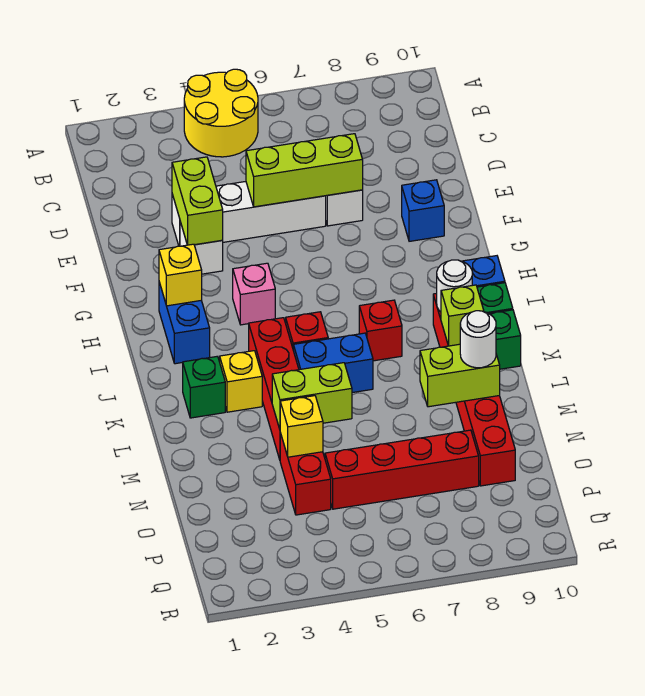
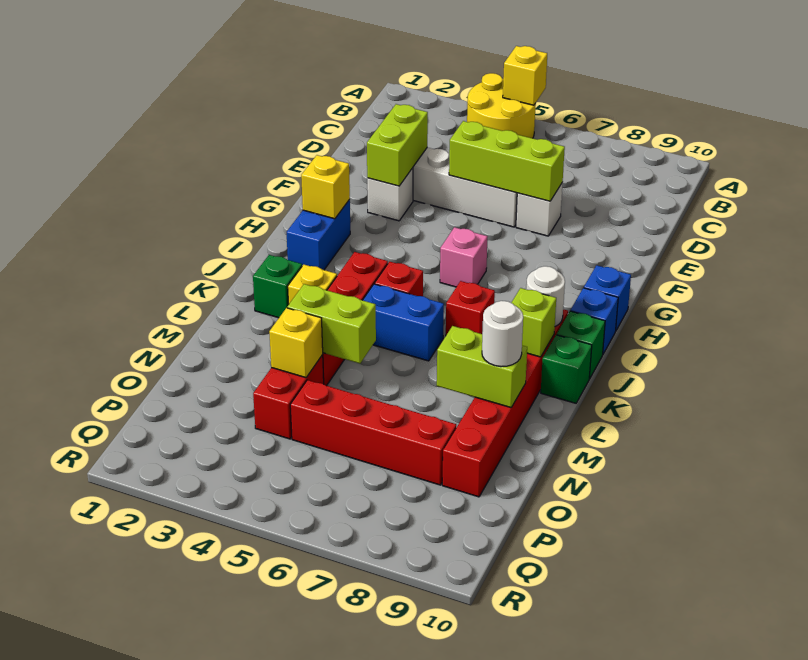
none -> yellow 1x1 brick [503,46,547,105]
blue 1x1 brick [402,180,444,241] -> blue 1x1 brick moved to [584,265,631,330]
pink 1x1 brick [233,263,275,325] -> pink 1x1 brick moved to [440,227,488,287]

